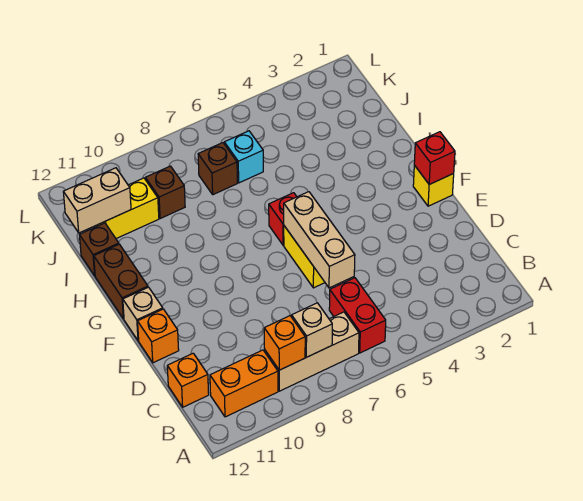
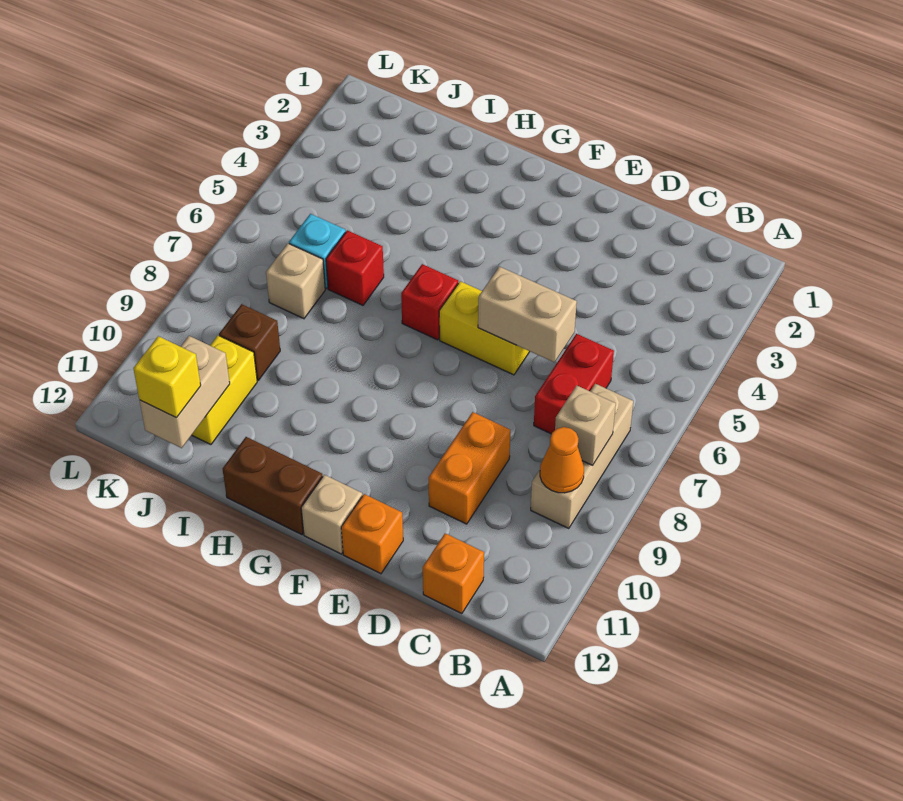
red 1x2 brick [329,278,386,353] -> red 1x2 brick turned to [534,334,614,434]
orange 1x1 brick [264,316,305,370] -> orange 1x1 cone [540,427,584,493]
orange 1x2 brick [210,350,278,417] -> orange 1x2 brick moved to [429,412,510,524]
tan 1x3 brick [284,192,355,288] -> tan 1x2 brick [478,267,577,362]
yellow 1x1 brick [413,165,454,206] -> yellow 1x1 brick moved to [133,336,201,418]
red 1x1 brick [414,132,455,184] -> red 1x1 brick moved to [326,230,384,305]
brown 1x1 brick [80,223,119,276] -> none
brown 1x1 brick [198,143,237,195] -> tan 1x1 brick [266,244,325,319]

